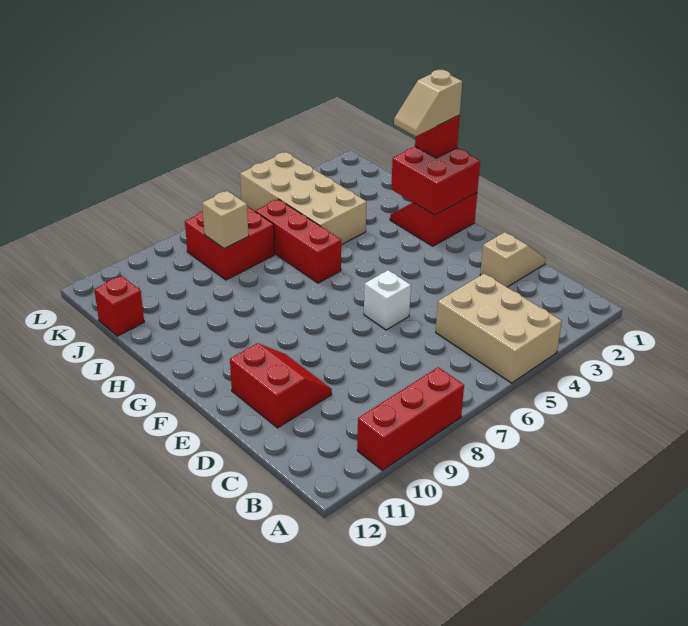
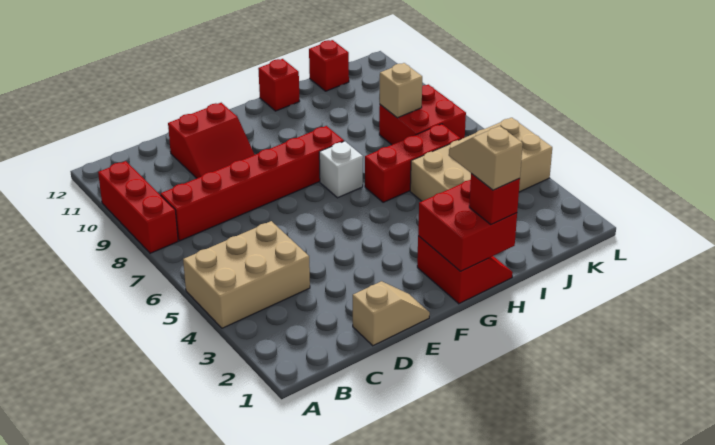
none -> red 1x6 brick [161,126,344,241]
tan 1x2 slope [480,232,546,287] -> tan 1x2 slope turned to [353,281,430,346]
white 1x1 brick [364,270,411,330] -> white 1x1 brick moved to [319,141,363,198]
none -> red 1x1 brick [258,59,300,111]

